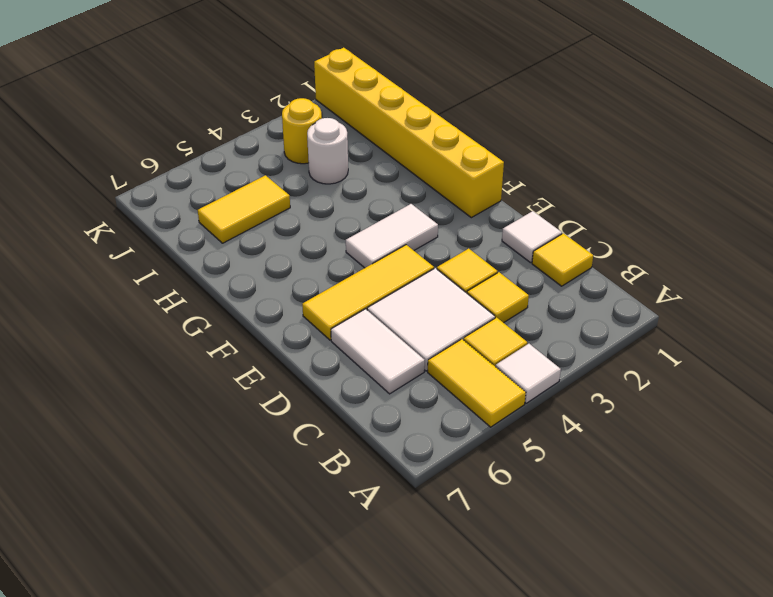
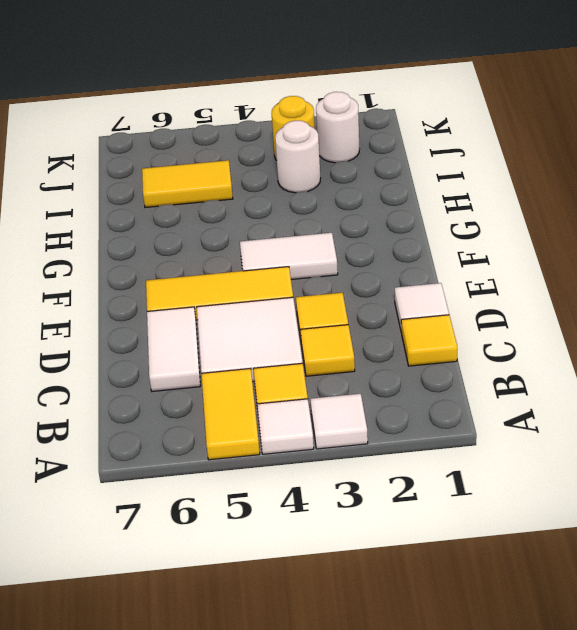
none -> white 1x1 tile [310,394,368,449]
yellow 1x6 brick [314,48,504,218] -> none
none -> white 1x1 round brick [316,92,359,163]

